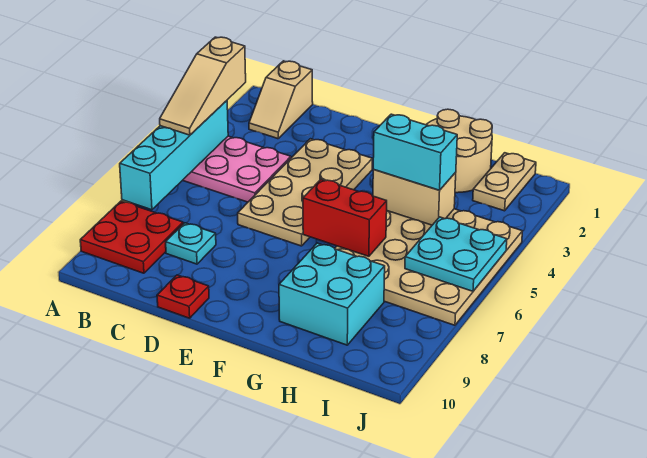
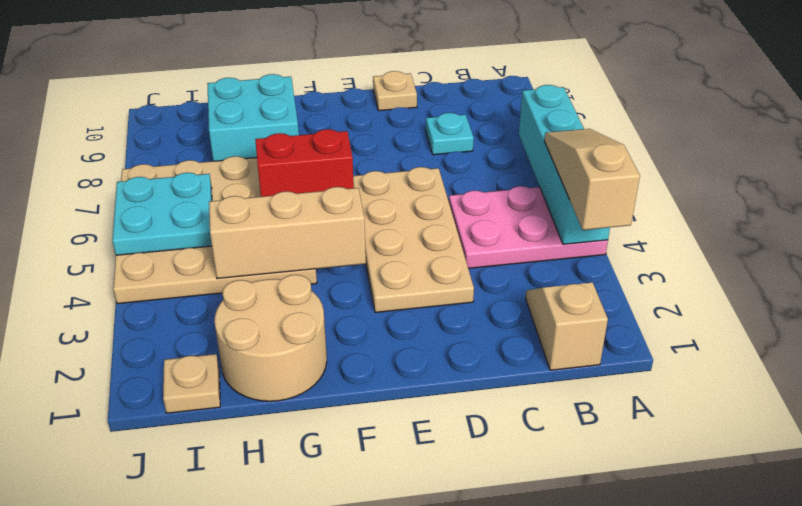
red 2x2 plate [80,201,183,273] -> none
red 1x1 plate [157,275,209,318] -> tan 1x1 plate [373,71,417,111]
tan 1x2 brick [373,170,456,225] -> tan 1x3 brick [209,187,366,279]
cyan 1x2 brick [373,114,457,190] -> none
tan 1x2 plate [473,153,536,211] -> tan 1x1 plate [163,354,220,413]

